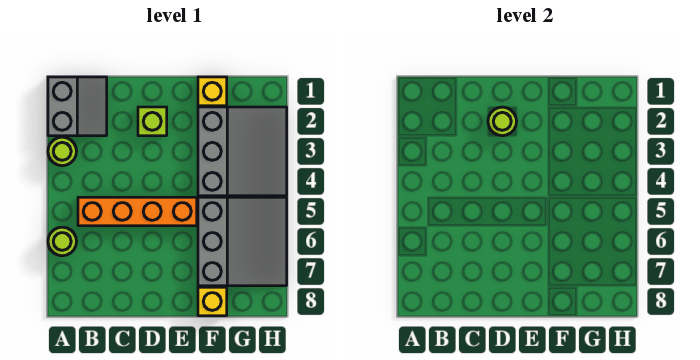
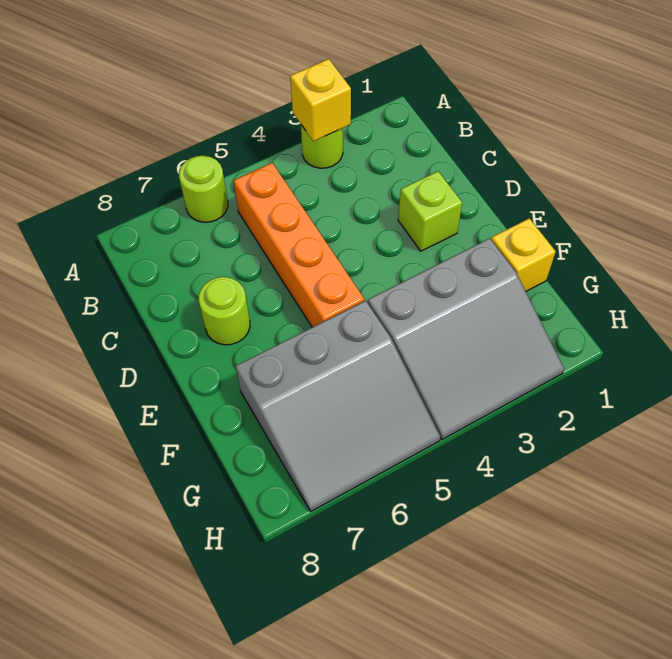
grey 2x2 slope [48,77,107,136] -> none
lime 1x1 round brick [488,107,517,136] -> lime 1x1 round brick moved to [199,277,250,345]
yellow 1x1 brick [198,287,227,316] -> yellow 1x1 brick moved to [290,59,351,141]

